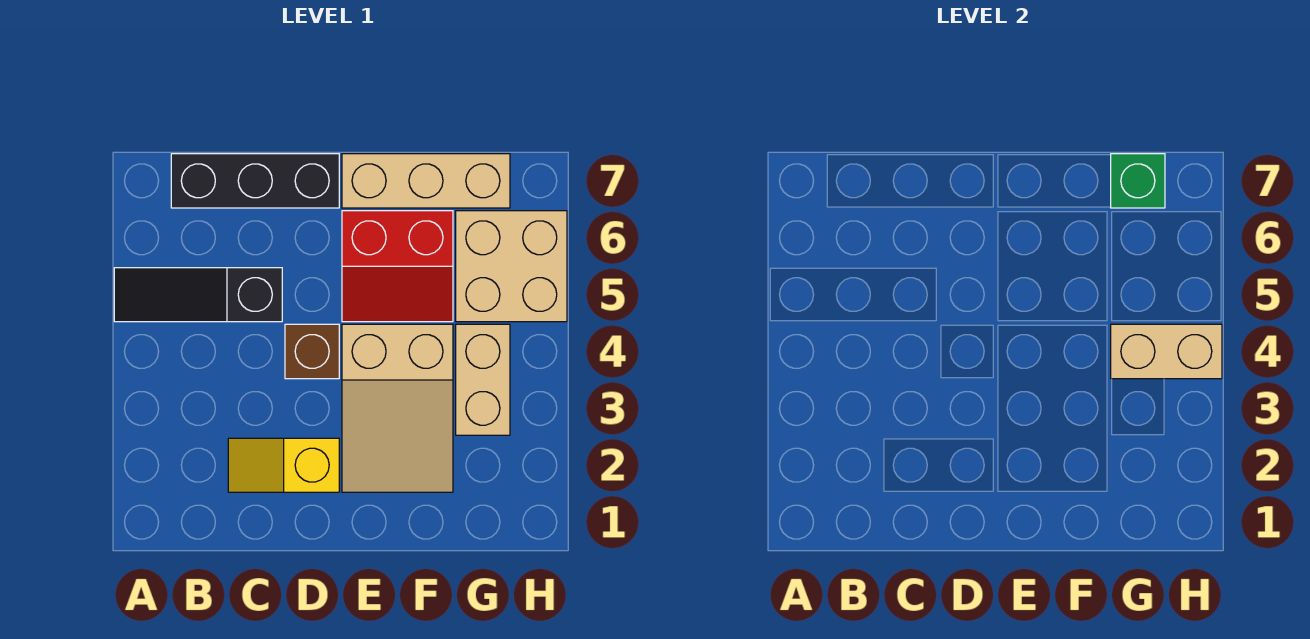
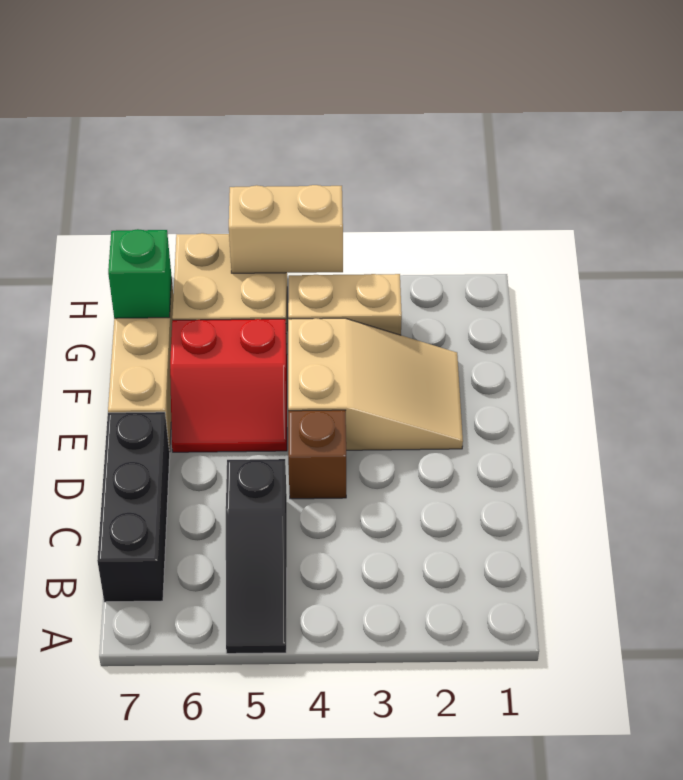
yellow 1x2 slope [228,438,339,492] -> none
red 2x2 slope [342,211,453,322] -> red 2x2 slope turned to [170,319,287,452]
tan 1x2 brick [1111,324,1222,379] -> tan 1x2 brick turned to [229,185,343,273]

